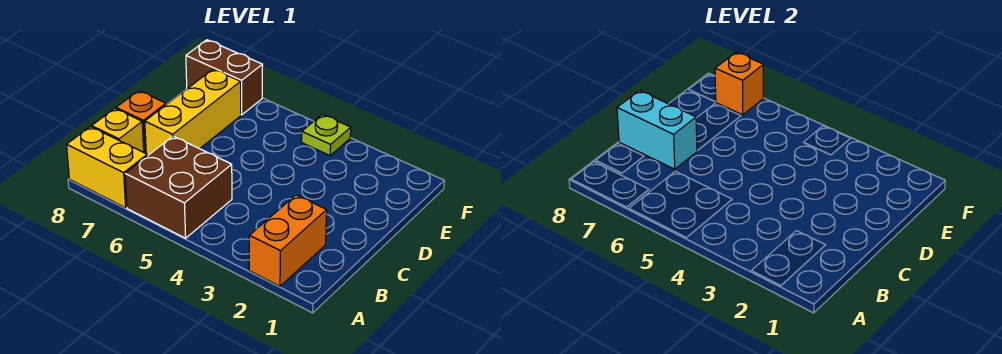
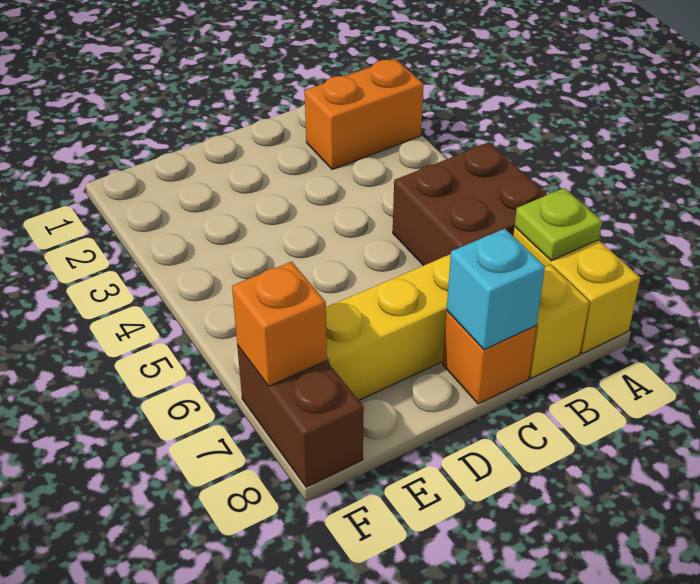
cyan 1x2 brick [617,91,697,169] -> cyan 1x1 brick [447,229,545,350]
lime 1x1 plate [302,114,351,155] -> lime 1x1 plate moved to [515,188,602,261]

